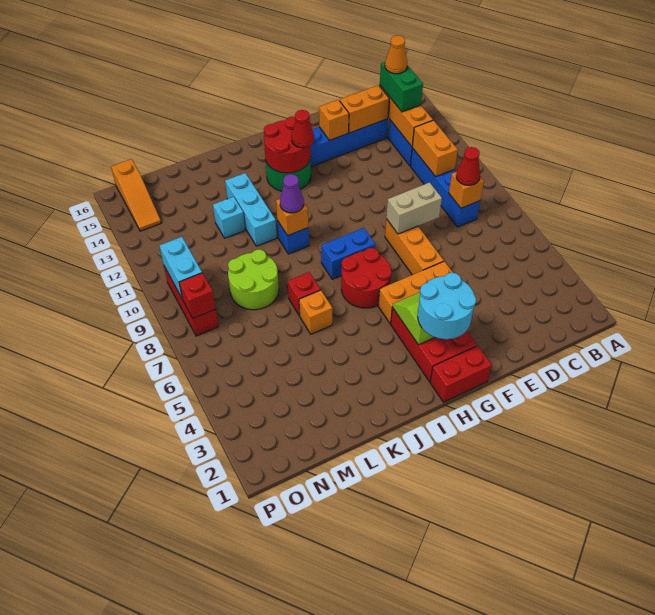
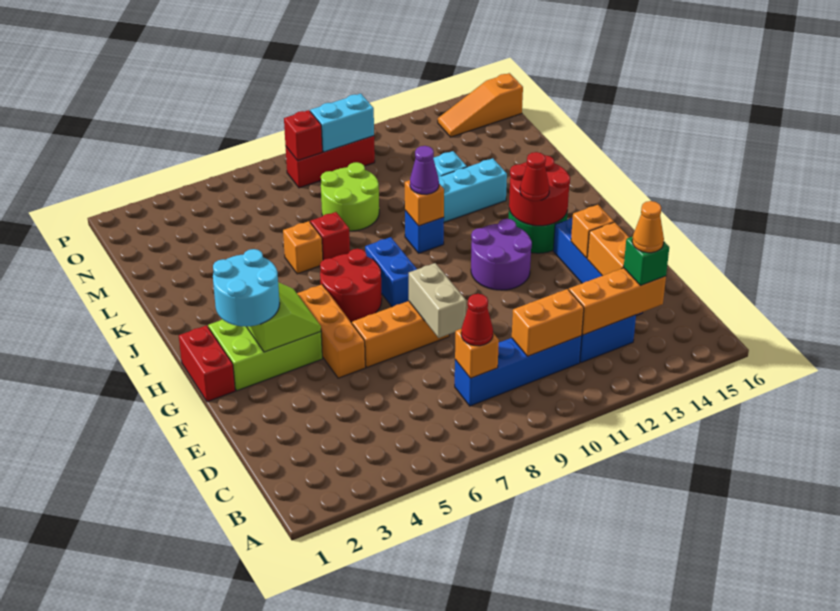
green 1x2 brick [380,62,423,112] -> green 1x1 brick [624,236,669,286]
red 2x3 brick [391,308,477,382] -> lime 2x3 brick [208,319,322,391]
none -> purple 2x2 round brick [471,219,532,290]

